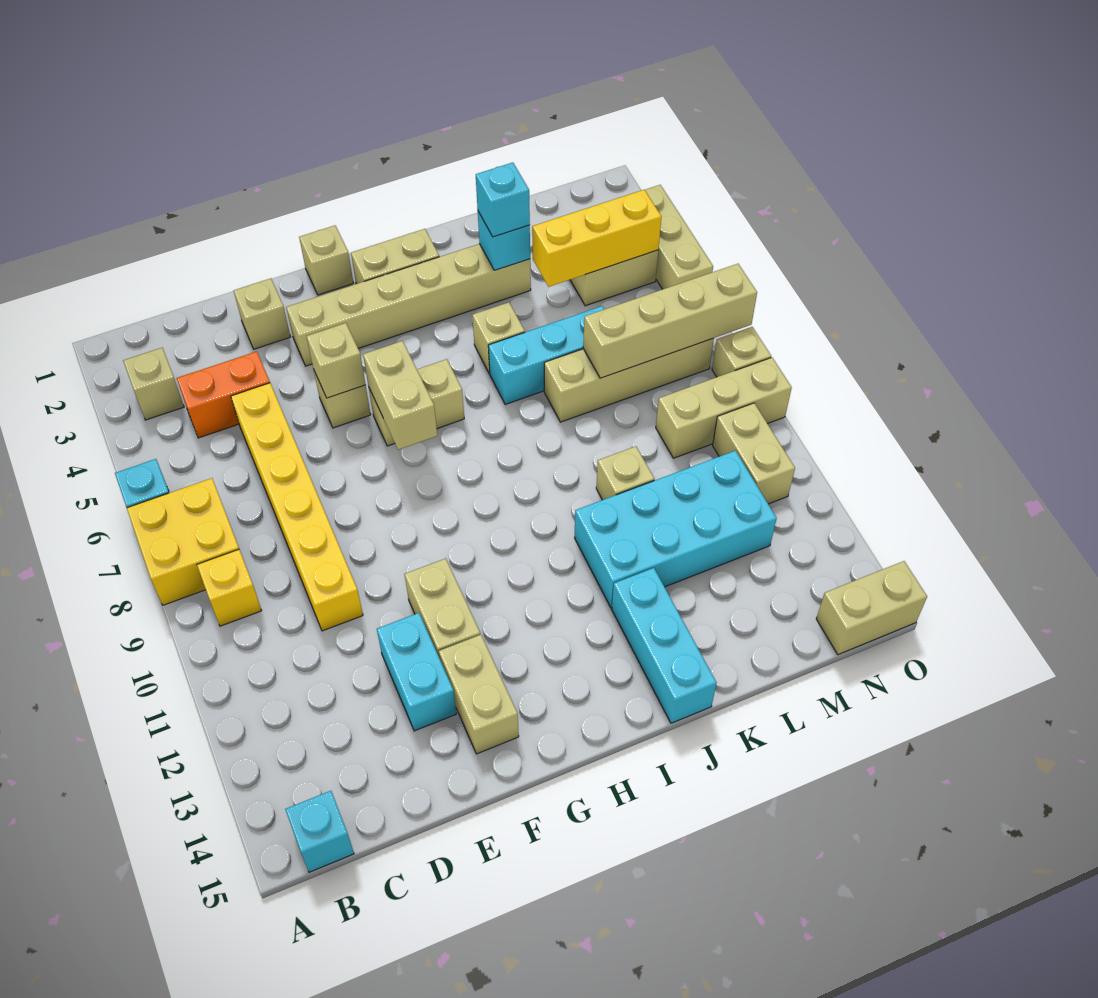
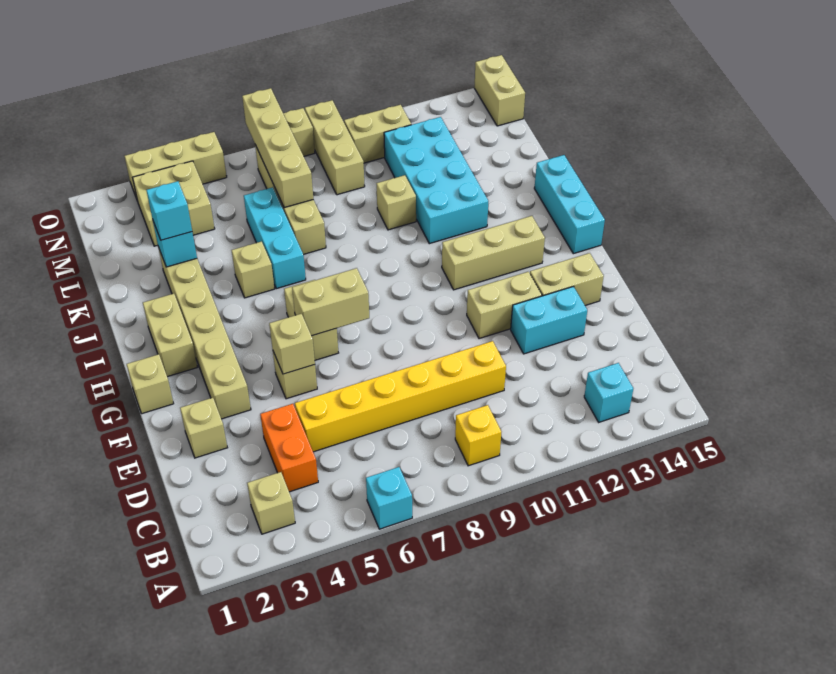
yellow 2x2 brick [127,478,239,605] -> none
cyan 1x1 brick [285,791,354,872] -> cyan 1x1 brick moved to [584,363,633,422]
none -> tan 1x3 brick [442,216,545,290]
cyan 1x3 brick [612,568,716,723] -> cyan 1x3 brick turned to [534,155,605,254]
yellow 1x3 brick [532,190,661,287] -> none

